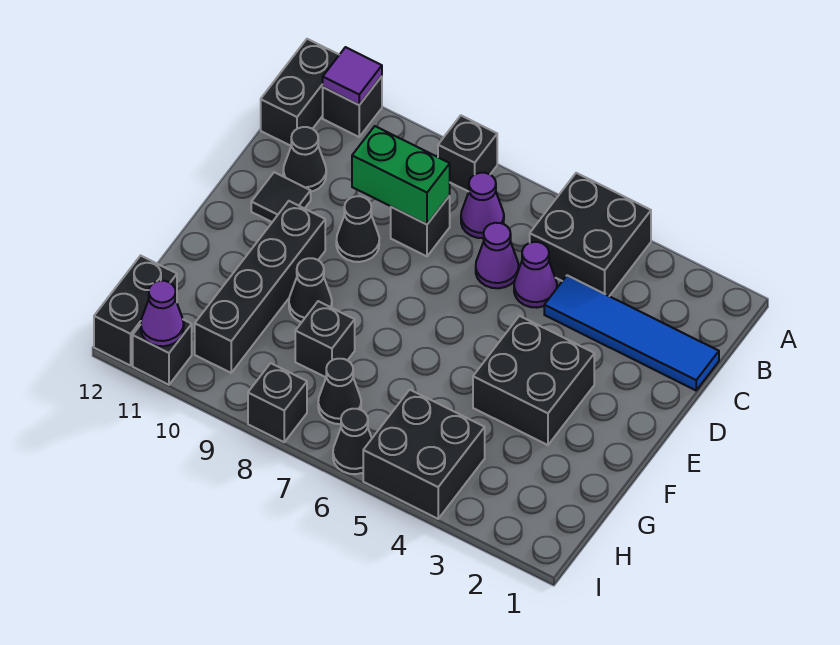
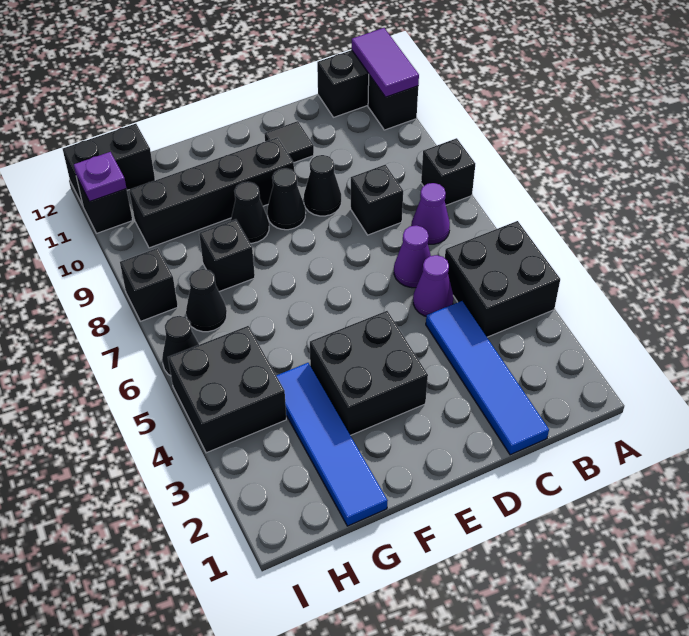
purple 1x1 tile [323,47,382,105] -> purple 1x2 tile [352,28,419,97]
green 1x2 brick [352,126,450,224] -> none
black 1x1 cone [283,127,326,192] -> black 1x1 cone moved to [267,168,306,230]
none -> blue 1x4 tile [276,363,388,526]
purple 1x1 cone [141,281,184,346] -> purple 1x1 plate [74,152,126,202]

